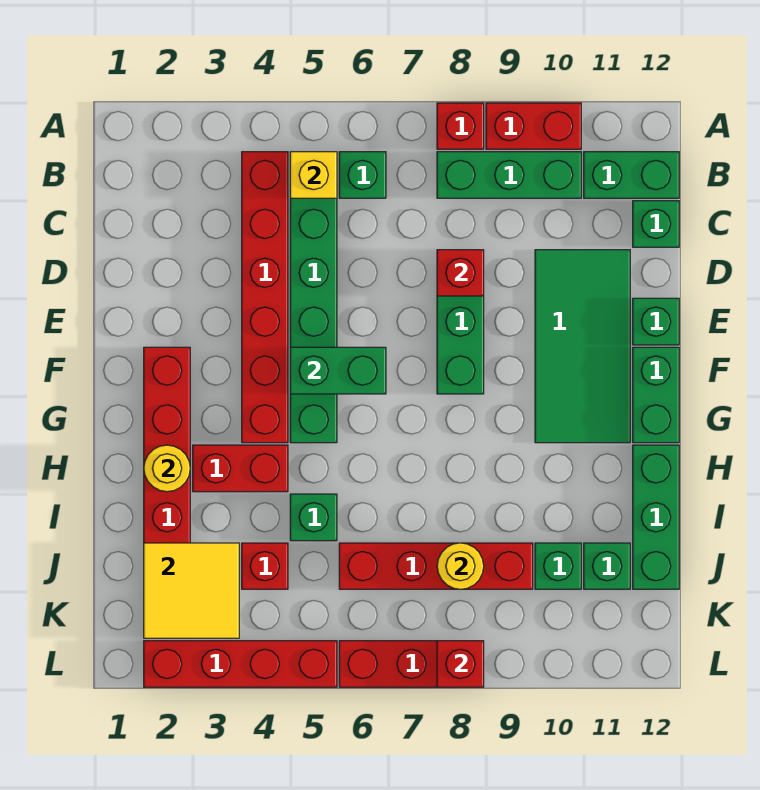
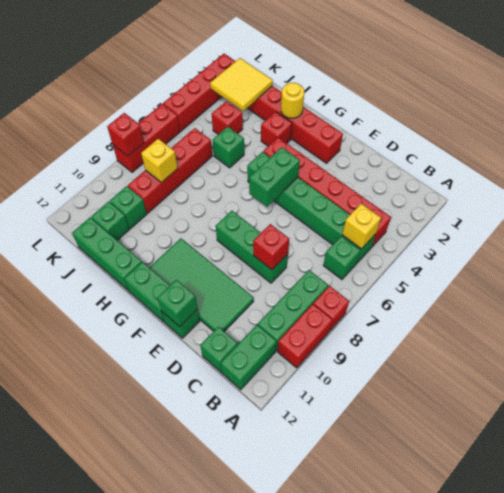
none -> green 1x1 brick [157,280,198,327]
red 1x2 brick [193,445,288,492] -> red 1x1 brick [261,112,292,146]
yellow 1x1 round brick [437,543,484,589] -> yellow 1x1 brick [141,139,178,183]

